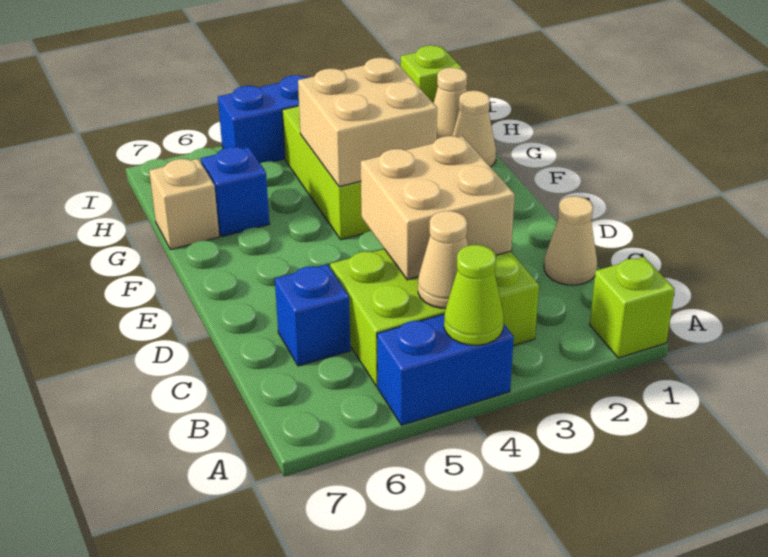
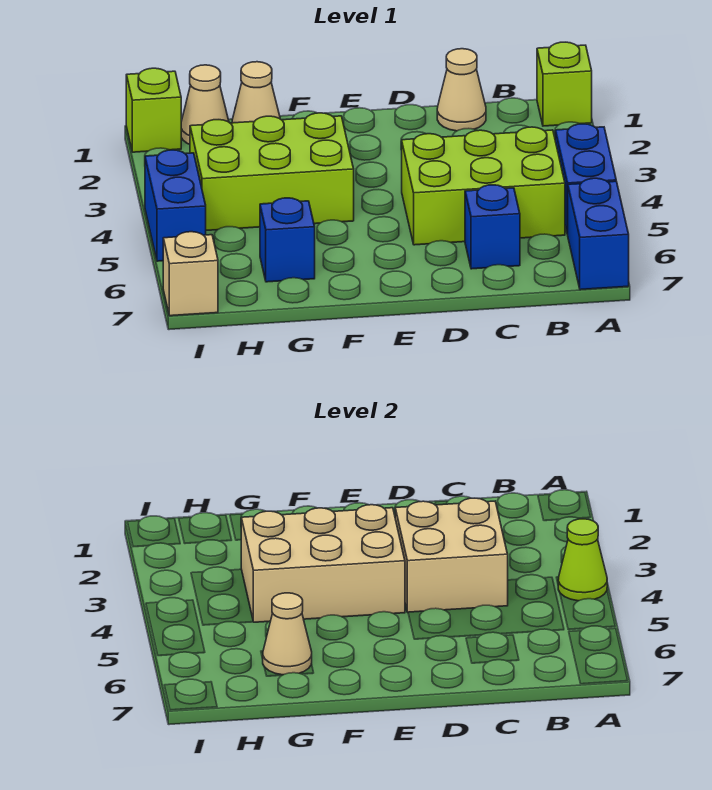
none -> blue 1x2 brick [568,178,629,290]
lime 2x3 brick [330,249,539,386] -> lime 2x3 brick turned to [402,127,565,245]
tan 1x1 cone [418,211,468,309] -> tan 1x1 cone moved to [262,593,312,675]
tan 2x2 brick [298,58,437,187] -> tan 2x3 brick [241,505,405,622]
tan 1x1 brick [149,159,219,249] -> tan 1x1 brick moved to [163,232,218,316]

